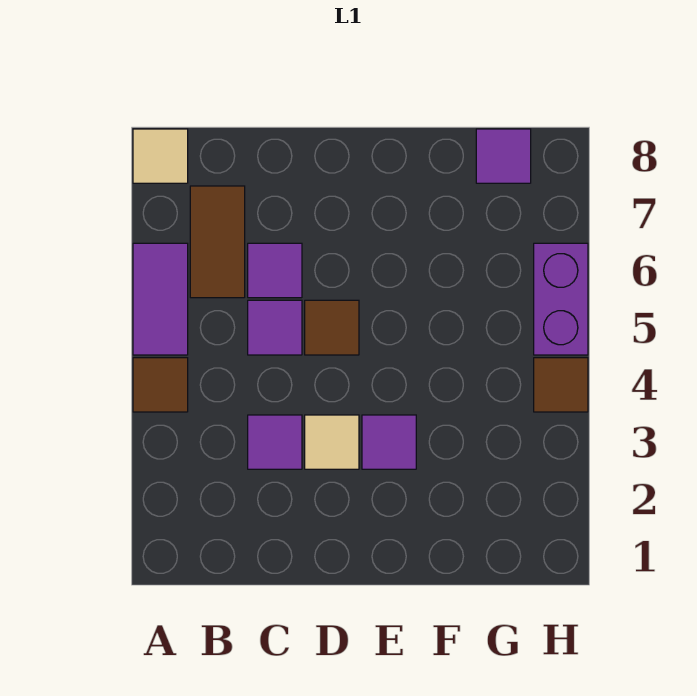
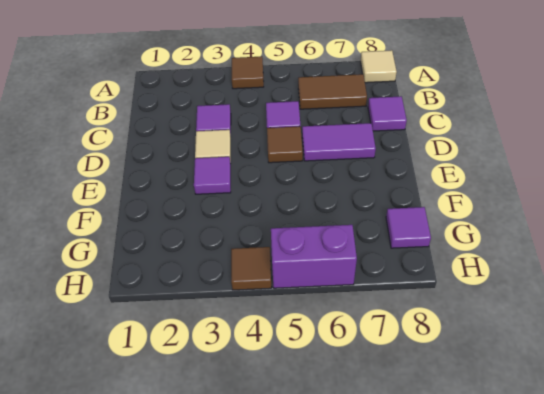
purple 1x2 tile [133,243,188,355] -> purple 1x2 tile moved to [302,123,376,161]
purple 1x1 tile [248,243,302,298] -> purple 1x1 tile moved to [368,96,407,131]

